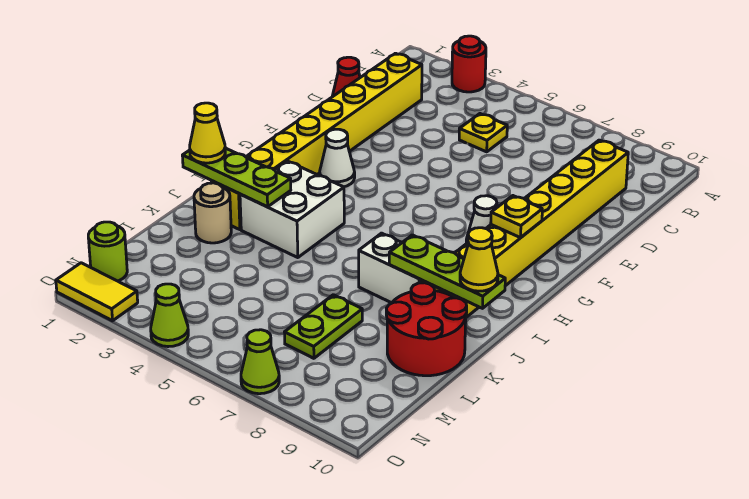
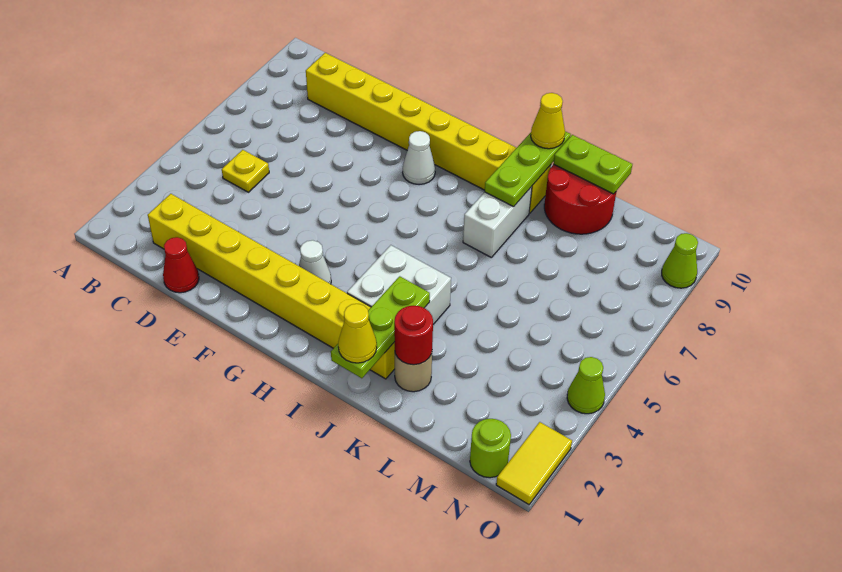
red 1x1 round brick [452,36,486,92] -> red 1x1 round brick moved to [394,306,433,365]
yellow 1x1 plate [491,196,542,238] -> none
lime 1x2 plate [285,295,362,358] -> lime 1x2 plate moved to [553,135,632,194]
lime 1x1 cone [241,330,279,394] -> lime 1x1 cone moved to [662,233,698,288]

